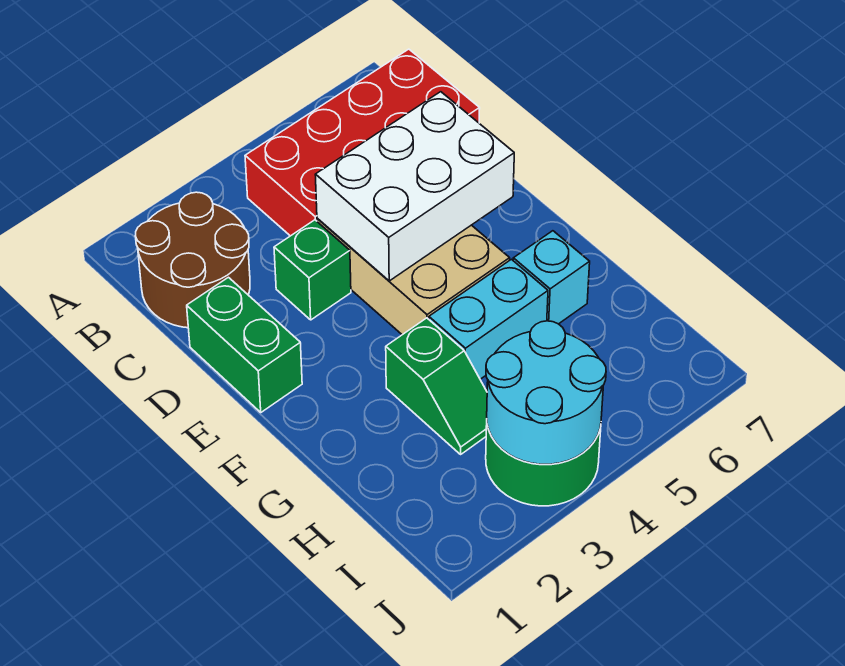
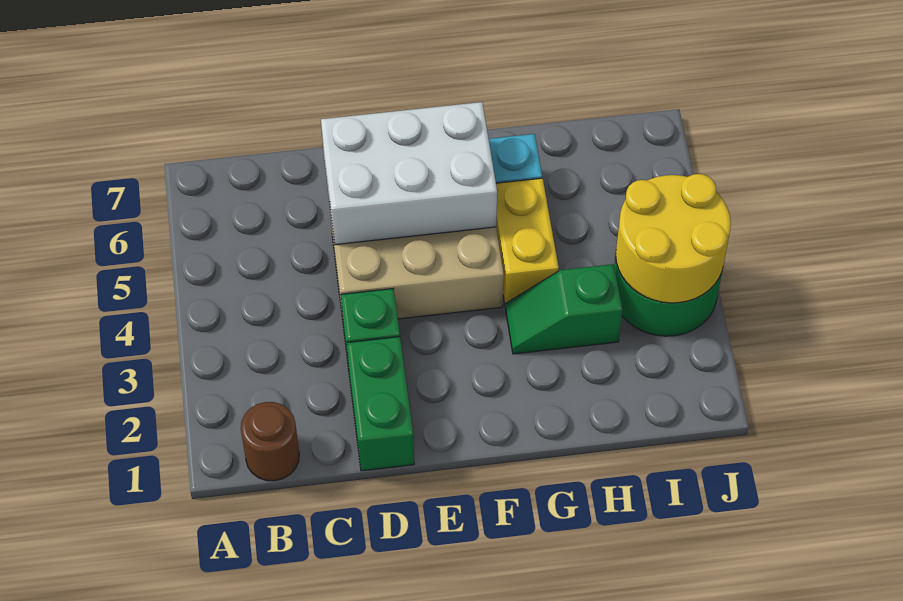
brown 2x2 round brick [135,192,250,328] -> brown 1x1 round brick [241,402,299,481]
red 2x4 brick [245,49,480,236] -> none
green 1x2 brick [187,277,302,412] -> green 1x2 brick turned to [347,337,414,471]
white 2x3 brick [315,92,514,281] -> white 2x3 brick turned to [321,102,497,245]
green 1x2 slope [386,318,487,454] -> green 1x2 slope turned to [506,264,623,354]
cyan 1x2 brick [429,259,548,379] -> yellow 1x2 brick [496,178,559,307]
cyan 2x2 round brick [486,321,606,464] -> yellow 2x2 round brick [616,174,731,303]

